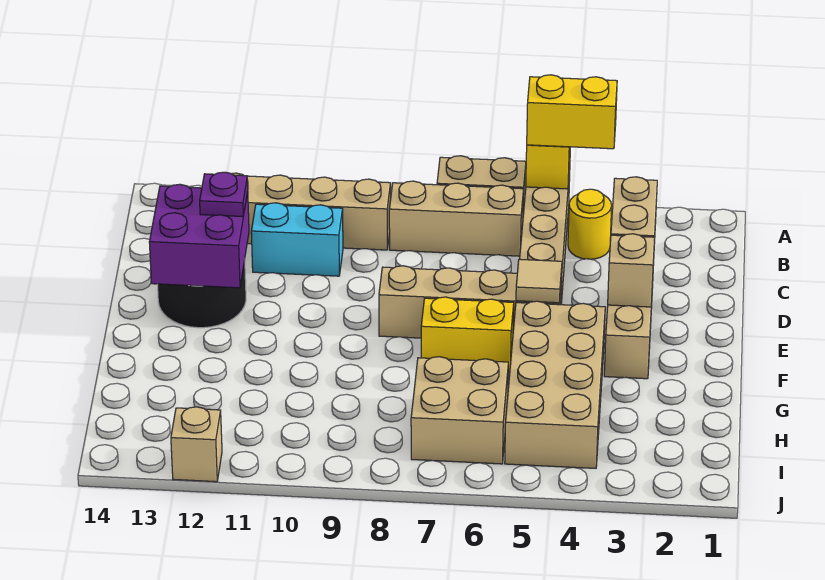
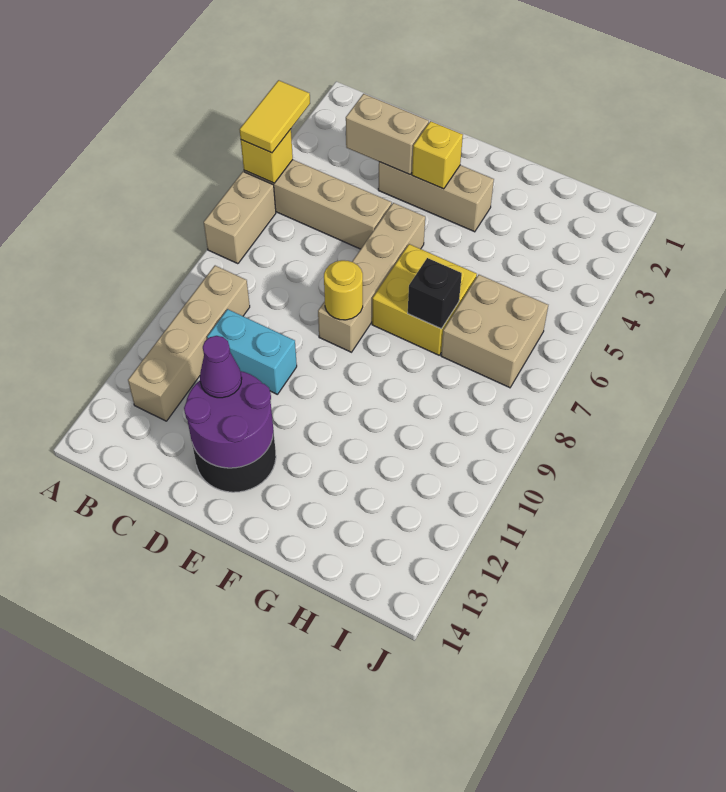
yellow 1x2 brick [527,75,617,149] -> yellow 1x2 tile [239,80,310,153]
yellow 1x1 round brick [568,189,612,259] -> yellow 1x1 round brick moved to [324,260,363,320]
tan 1x3 brick [389,181,524,256] -> none
cyan 1x2 brick [251,203,343,276] -> cyan 1x2 brick turned to [207,309,297,394]
purple 2x2 brick [149,184,249,288] -> purple 2x2 round brick [184,371,273,468]
purple 1x1 plate [200,172,248,217] -> purple 1x1 cone [200,336,242,398]
tan 1x1 brick [608,234,655,307] -> yellow 1x1 brick [412,121,463,189]
tan 1x1 tile [516,259,562,303] -> none
tan 2x4 brick [505,301,605,468] -> none
yellow 1x2 brick [421,297,514,372] -> yellow 2x2 brick [372,244,477,355]
none -> black 1x1 brick [408,258,462,329]
tan 1x1 brick [171,407,222,482] -> none

